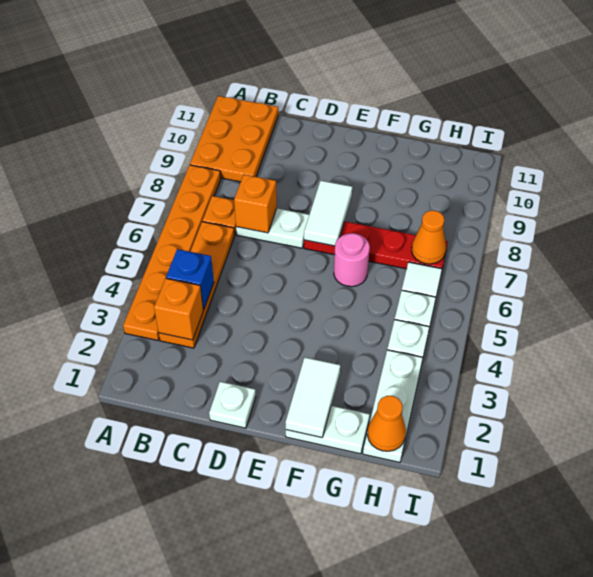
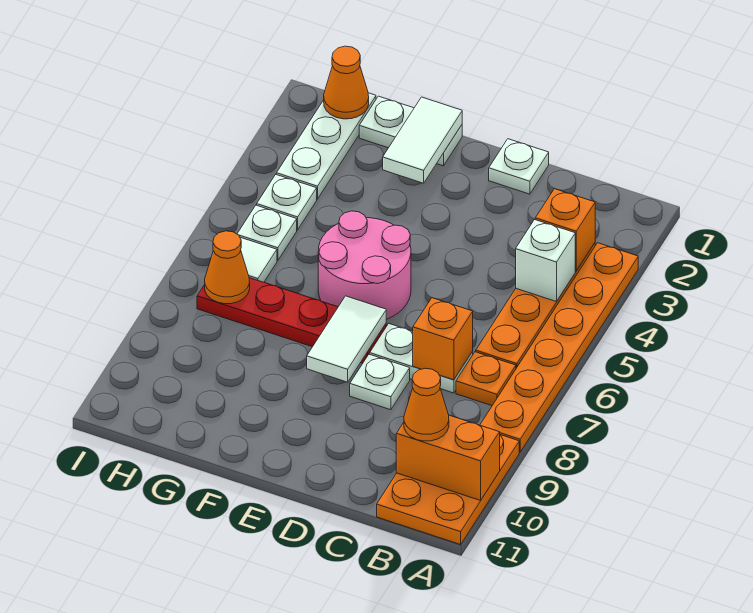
none -> orange 1x2 brick [396,415,500,500]
blue 1x1 brick [166,249,214,310] -> white 1x1 brick [516,219,575,302]
none -> orange 1x1 cone [404,368,449,441]
none -> white 1x1 plate [350,354,410,410]
pink 1x1 round brick [334,233,370,287] -> pink 2x2 round brick [318,211,411,319]

